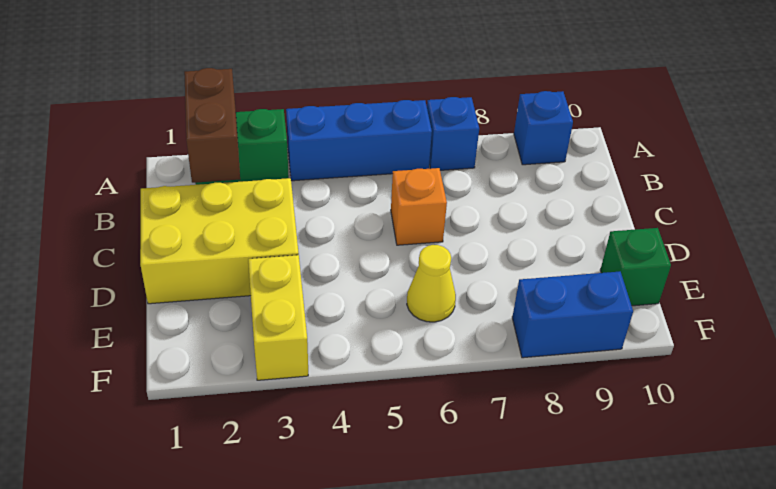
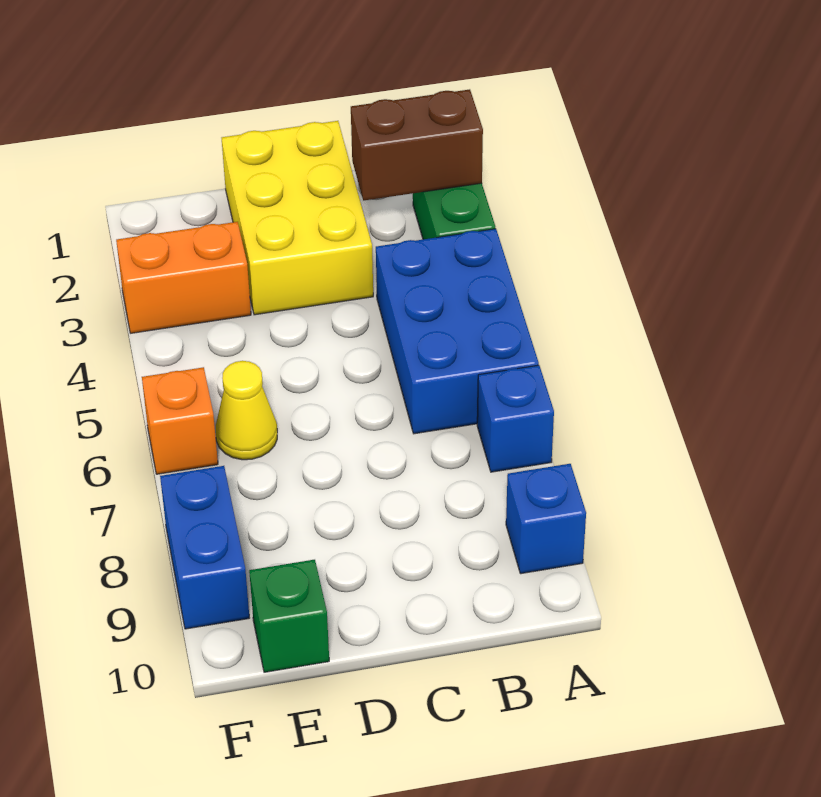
blue 1x3 brick [286,100,432,181] -> blue 2x3 brick [376,229,539,434]
orange 1x1 brick [391,168,447,245] -> orange 1x1 brick moved to [142,367,218,474]
yellow 1x2 brick [248,255,308,380] -> orange 1x2 brick [116,222,251,333]

